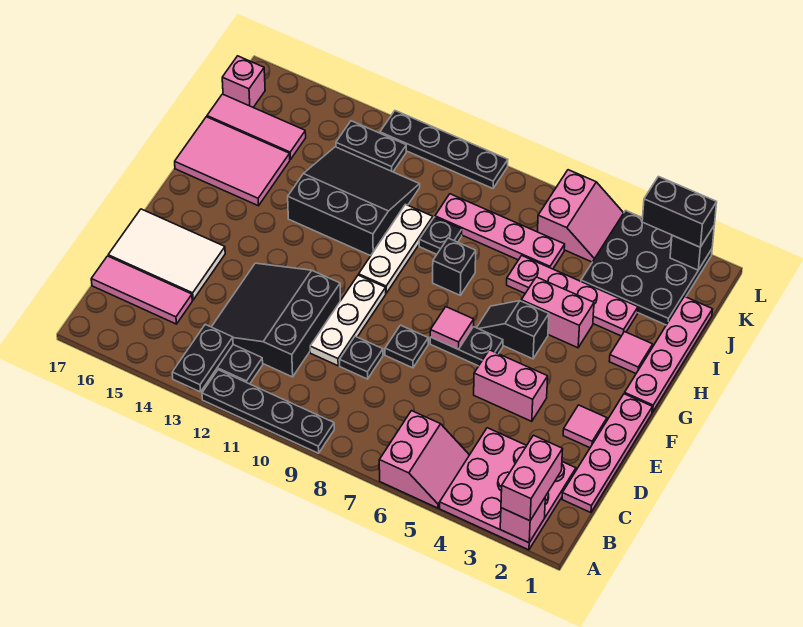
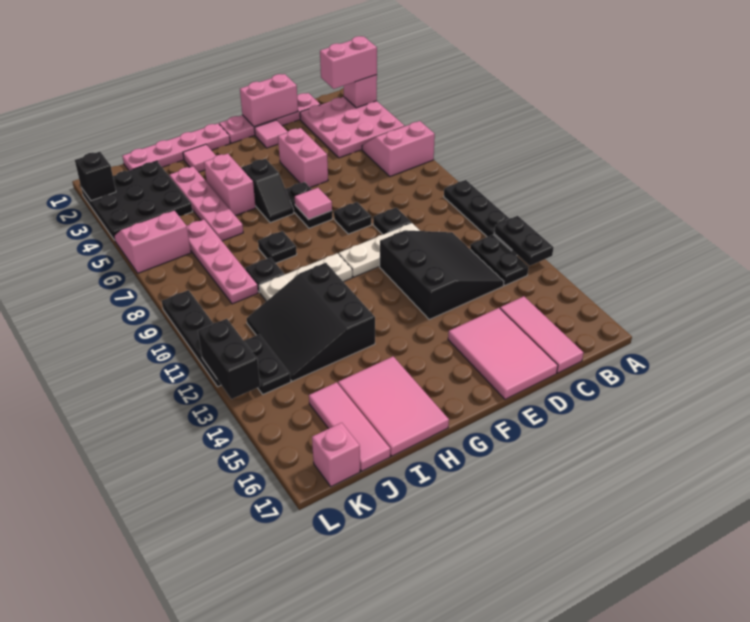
black 1x2 plate [172,325,233,392] -> black 1x2 plate turned to [494,216,554,266]
black 3x3 slope [212,263,340,377] -> black 3x3 slope turned to [380,230,504,319]
none -> pink 1x2 brick [240,74,298,127]
white 2x3 tile [108,209,225,300] -> pink 2x3 tile [448,308,558,399]
black 1x1 brick [433,238,476,295] -> black 1x1 plate [258,231,297,263]
black 1x2 brick [642,177,717,247] -> black 1x2 brick moved to [198,319,260,399]

